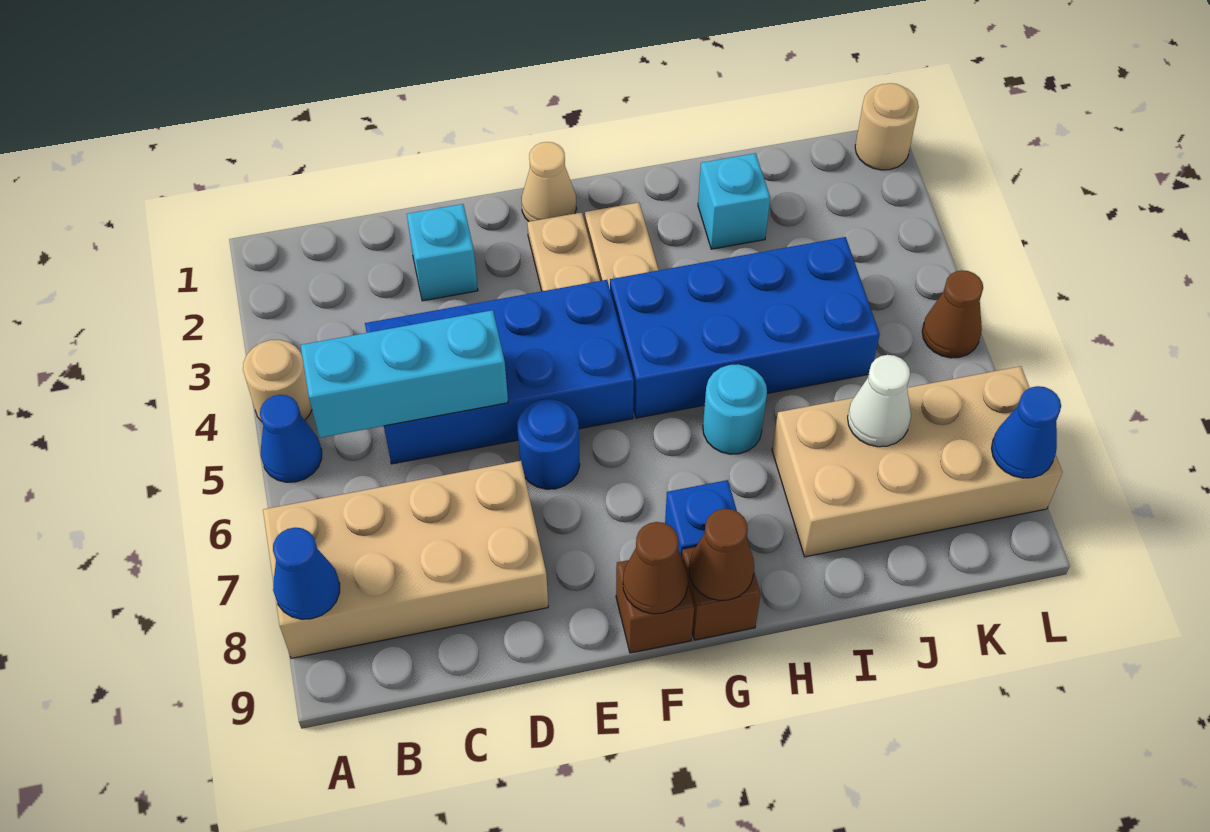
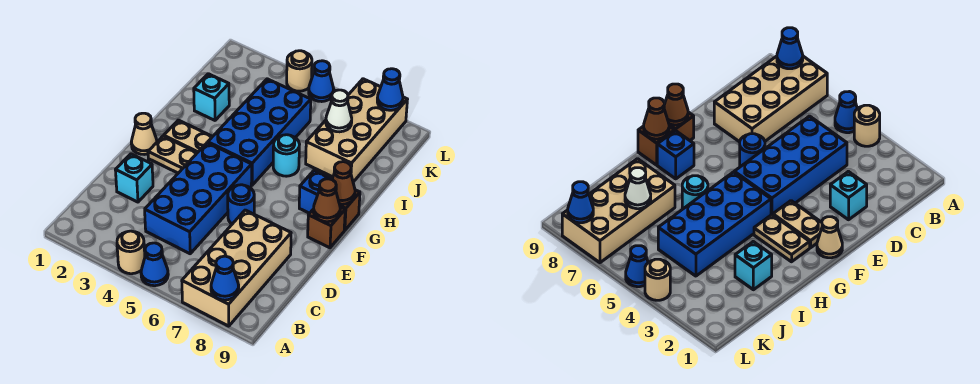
cyan 1x3 brick [301,310,508,438] -> none
tan 1x1 round brick [855,83,919,170] -> tan 1x1 round brick moved to [287,51,312,91]
brown 1x1 cone [922,270,983,358] -> blue 1x1 cone [309,61,334,102]

